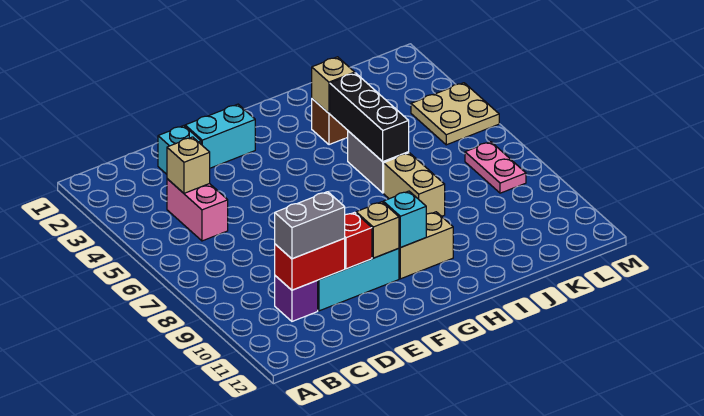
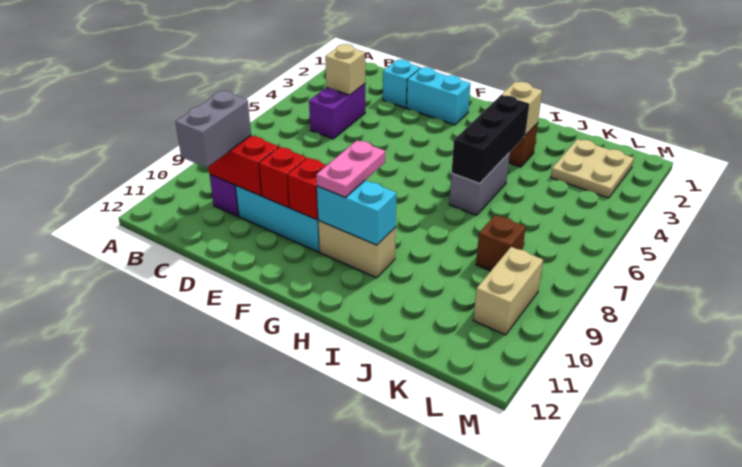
pink 1x2 brick [167,179,228,241] -> purple 1x2 brick [309,84,365,139]
grey 1x2 brick [275,192,345,259] -> grey 1x2 brick turned to [175,91,251,168]
tan 1x1 brick [356,202,399,258] -> red 1x1 brick [287,158,327,220]
cyan 1x1 brick [383,191,426,248] -> cyan 1x2 brick [317,180,396,245]
tan 1x2 brick [384,153,445,216] -> tan 1x2 brick moved to [473,247,543,335]
none -> brown 1x1 brick [476,215,526,271]
tan 2x2 plate [411,83,499,145] -> tan 2x2 plate moved to [551,139,634,198]
pink 1x2 plate [465,142,526,193] -> pink 1x2 plate moved to [316,140,385,198]

